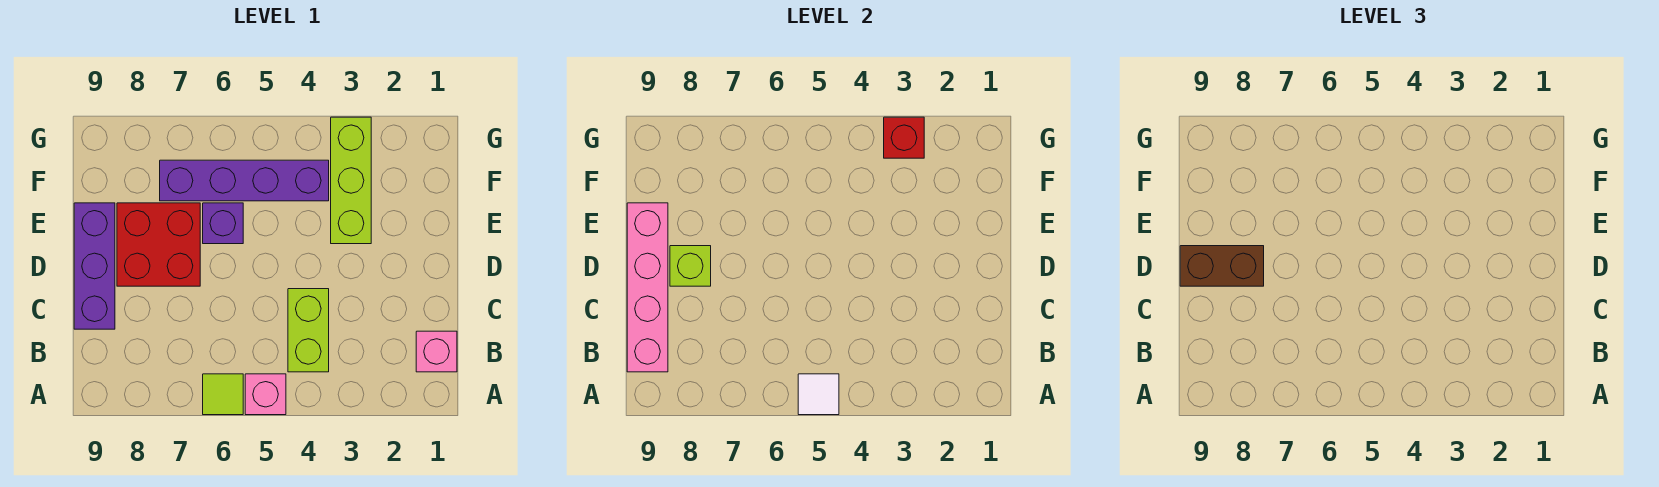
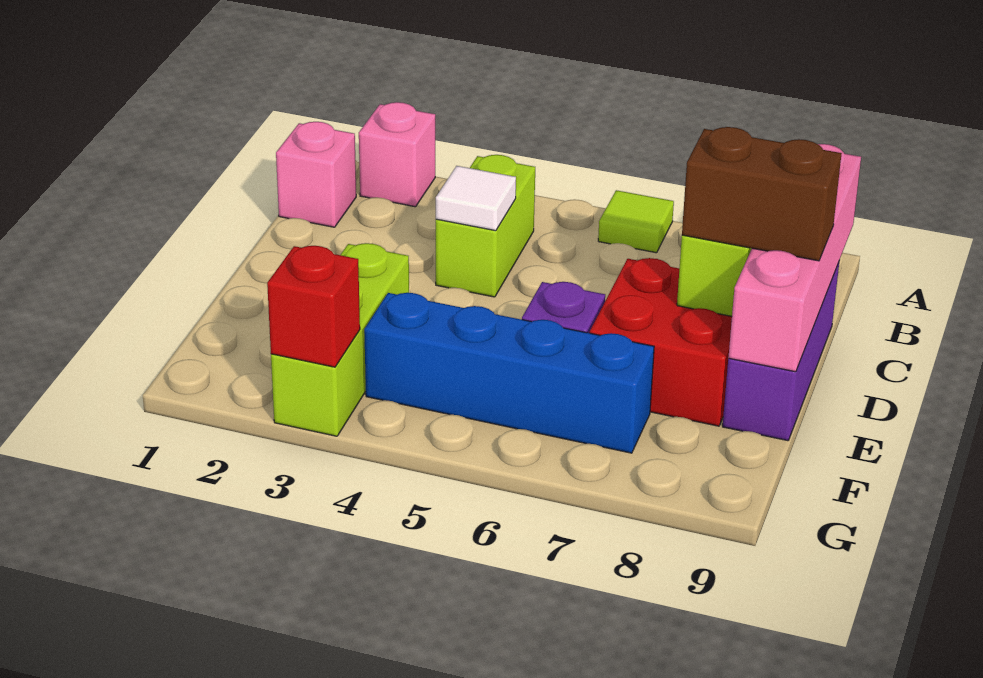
pink 1x1 brick [245,374,286,415] -> pink 1x1 brick moved to [359,102,435,207]
white 1x1 tile [798,374,839,415] -> white 1x1 tile moved to [436,166,516,231]
purple 1x4 brick [160,160,329,201] -> blue 1x4 brick [364,293,654,453]

